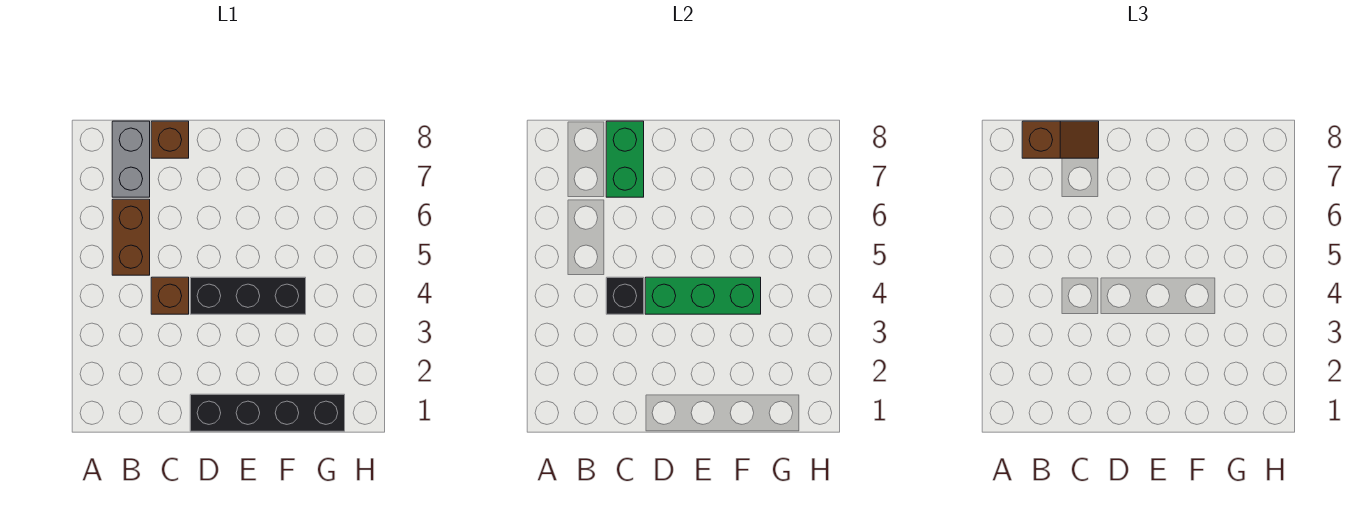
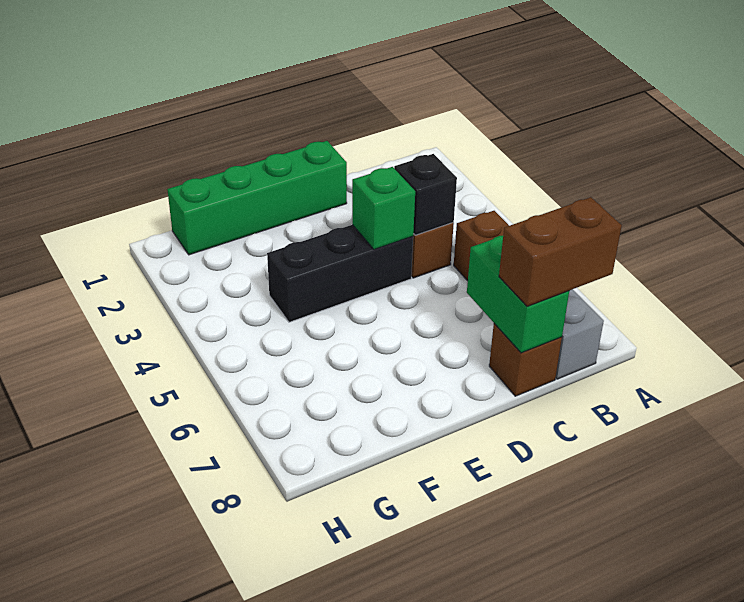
brown 1x2 slope [1022,121,1099,158] -> brown 1x2 brick [499,197,622,306]
black 1x4 brick [190,394,345,431] -> green 1x4 brick [167,141,347,255]
green 1x3 brick [645,277,761,314] -> green 1x1 brick [352,167,415,249]

